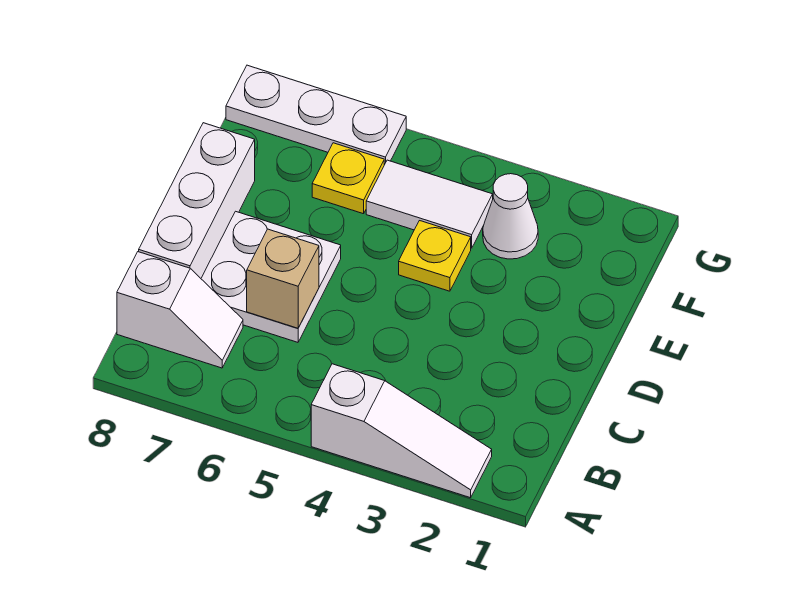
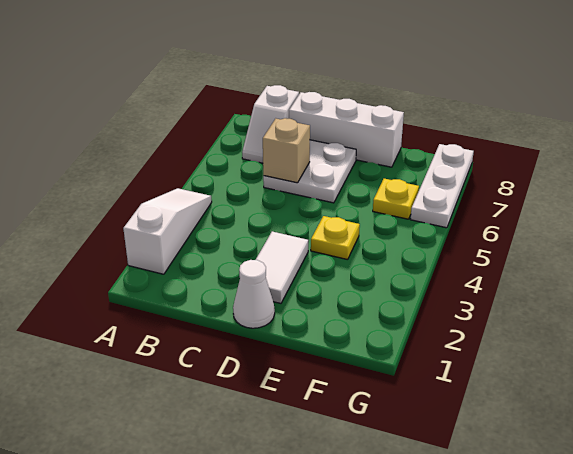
white 1x3 slope [311,364,492,498] -> white 1x3 slope turned to [123,188,212,274]
white 1x1 cone [483,174,538,259] -> white 1x1 cone moved to [233,260,275,328]
white 1x2 tile [366,160,493,248] -> white 1x2 tile moved to [256,231,308,303]

